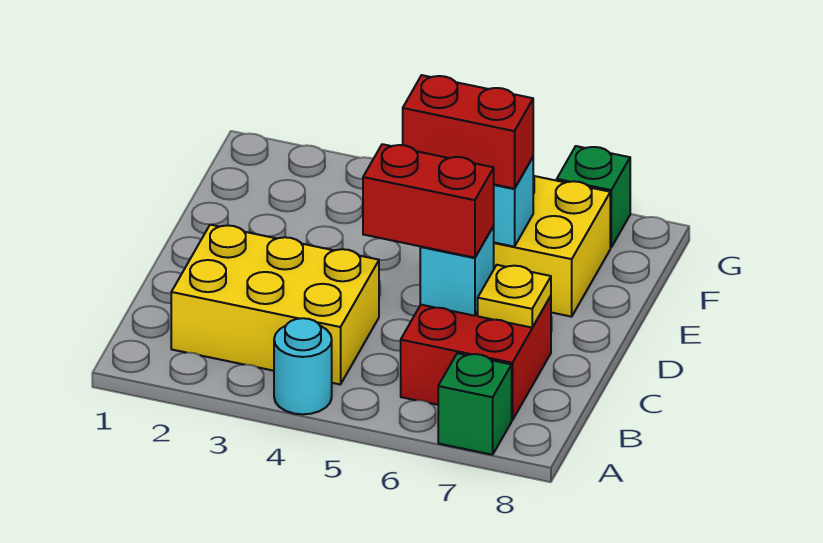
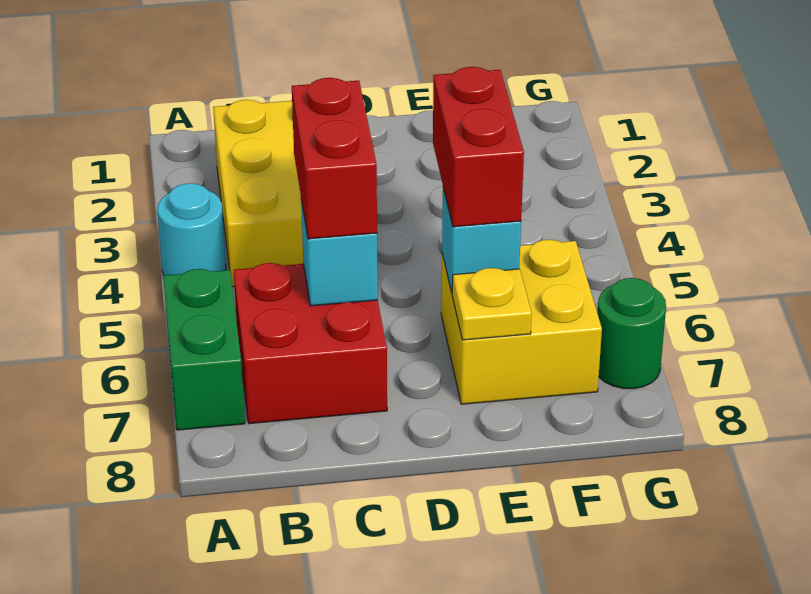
green 1x1 brick [438,353,512,455] -> green 1x2 brick [163,269,245,430]
yellow 1x1 plate [478,265,551,328] -> yellow 1x1 plate moved to [452,268,532,340]
green 1x1 brick [557,146,630,247] -> green 1x1 round brick [597,278,666,389]

